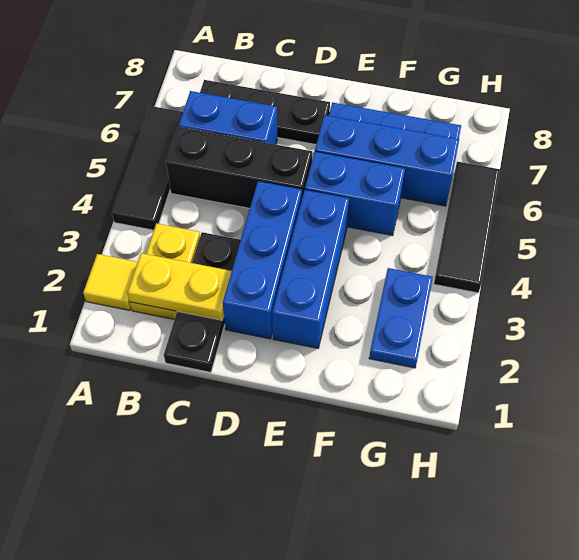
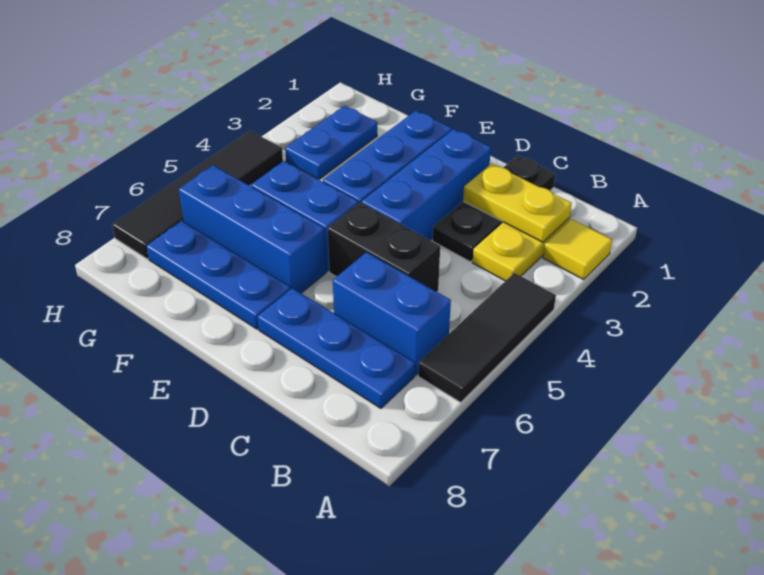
black 1x3 brick [166,127,312,208] -> black 1x2 brick [328,202,440,292]
black 1x3 plate [200,80,330,144] -> blue 1x3 plate [257,288,415,408]
black 1x3 tile [434,162,500,293] -> black 1x4 tile [112,131,283,259]

